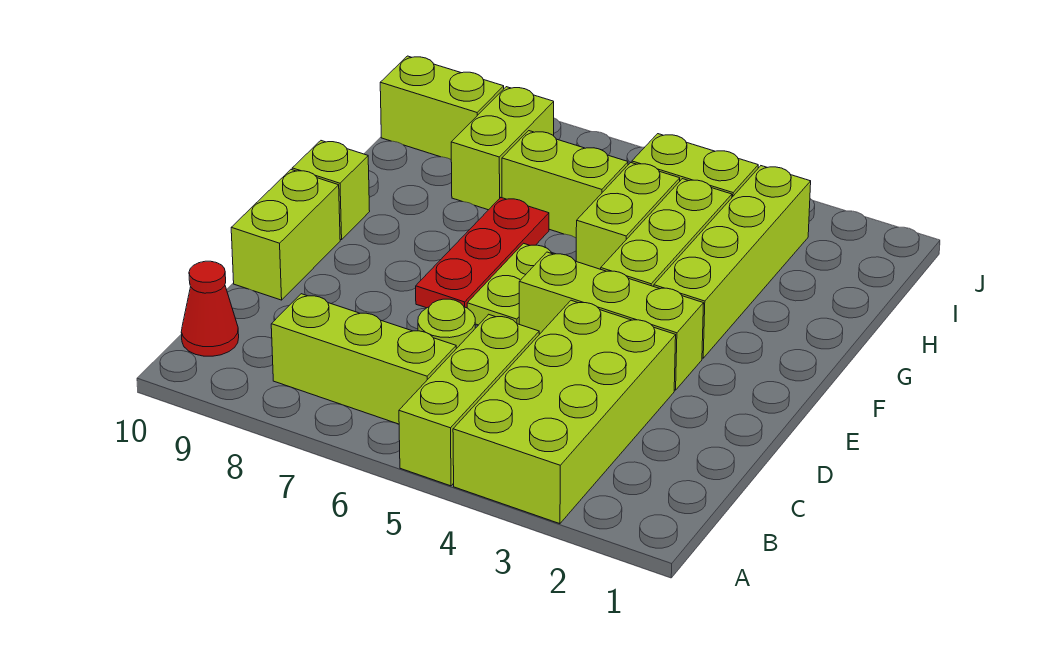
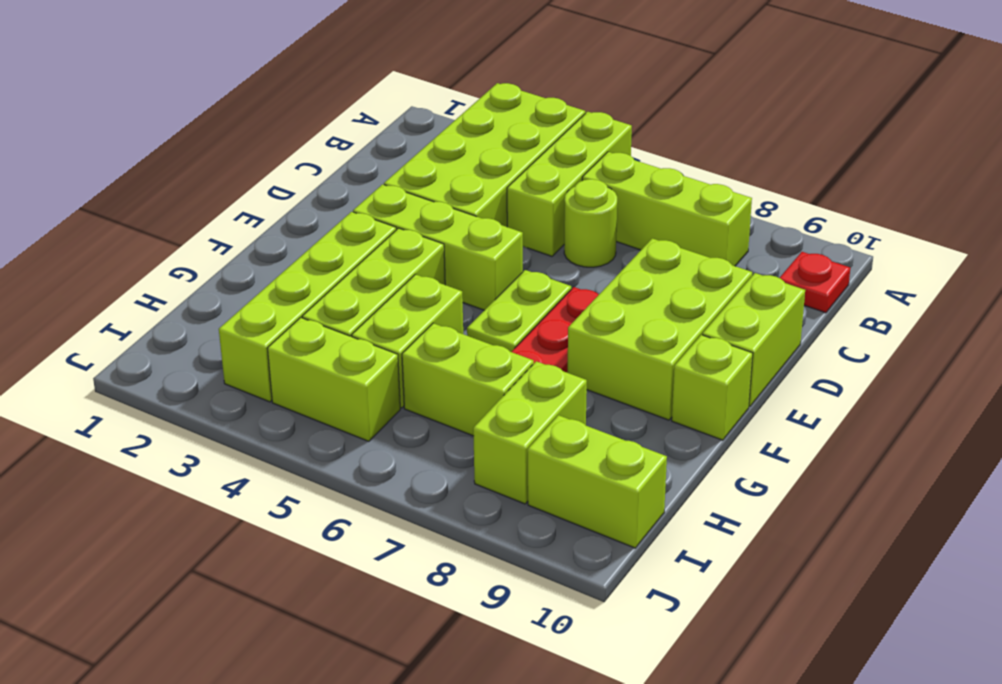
red 1x1 cone [181,261,239,356] -> red 1x1 plate [780,252,850,313]
none -> lime 2x3 brick [568,238,752,420]

